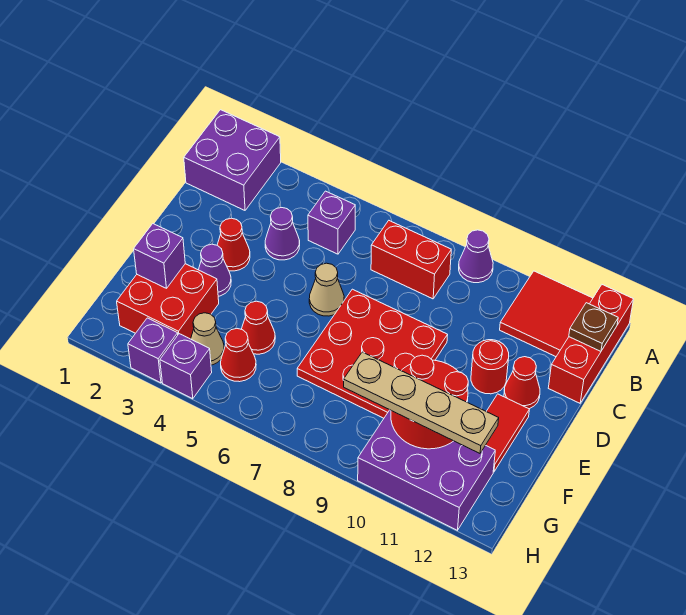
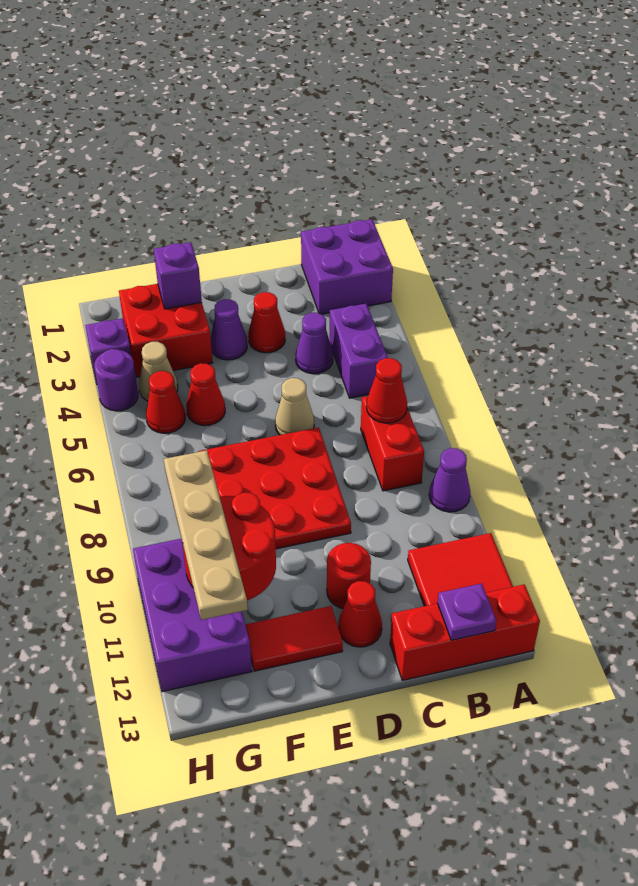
purple 1x1 brick [308,191,355,254] -> purple 1x2 brick [330,304,388,398]
none -> red 1x1 cone [366,358,407,423]
brown 1x1 plate [569,303,618,351] -> purple 1x1 plate [437,583,496,640]
purple 1x1 brick [160,334,212,399] -> purple 1x1 round brick [94,349,138,411]

